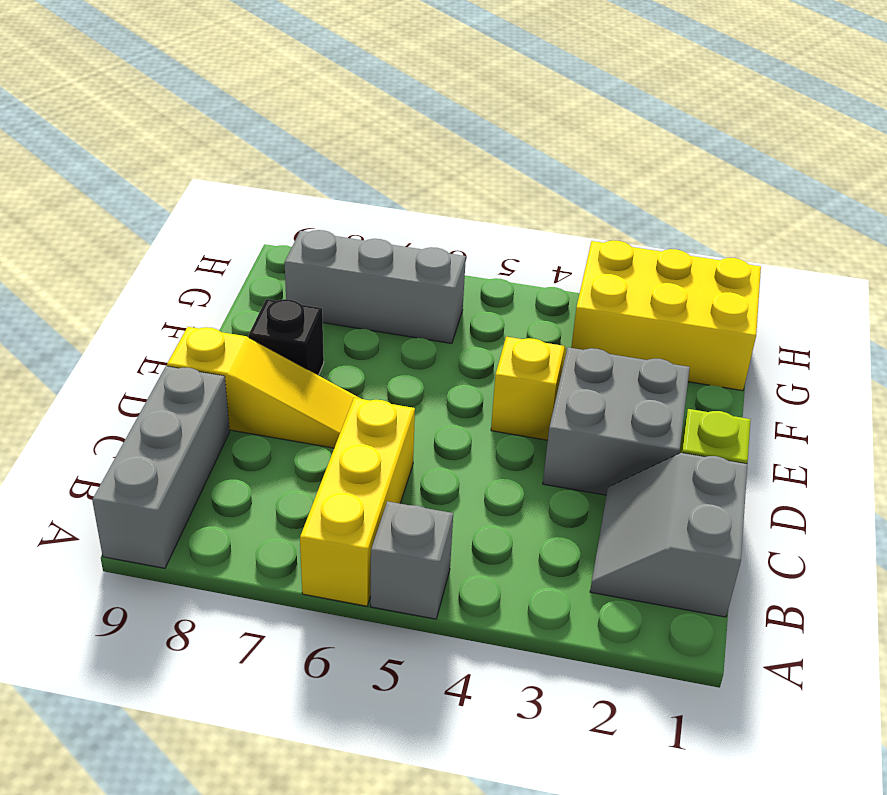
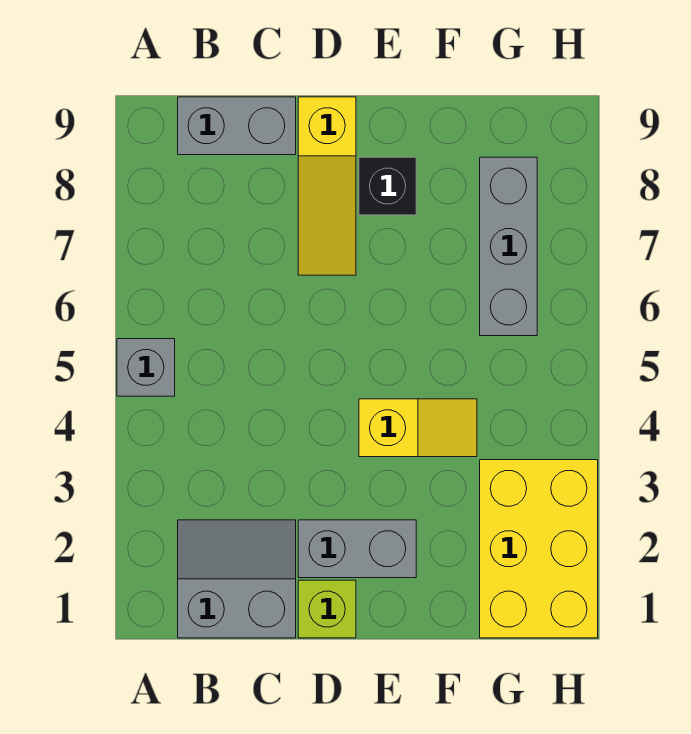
yellow 1x3 brick [300,398,415,606] -> none
grey 1x3 brick [92,366,230,568] -> grey 1x2 brick [178,97,296,155]
grey 2x2 brick [543,347,690,495] -> grey 1x2 brick [298,520,416,578]

